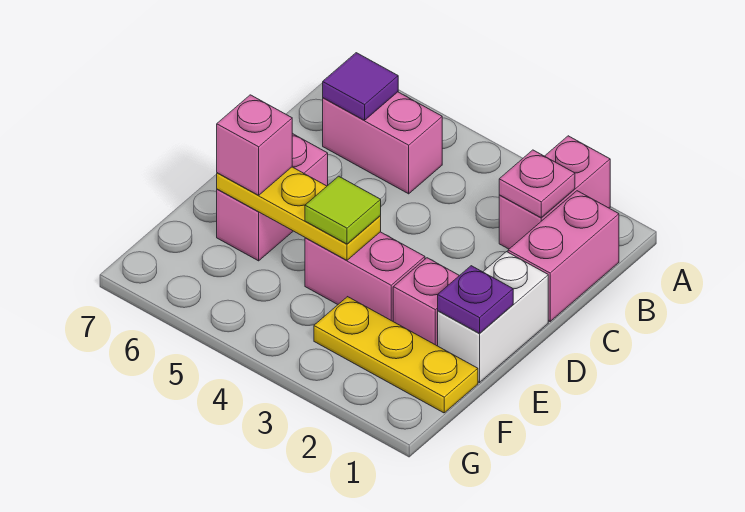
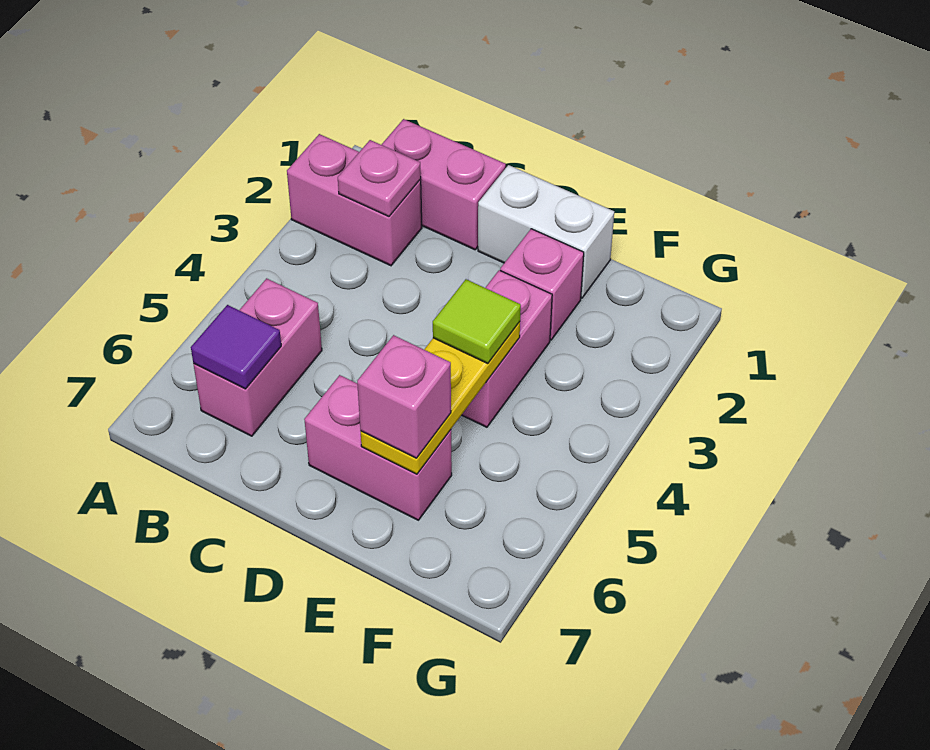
purple 1x1 plate [438,266,513,333] -> none
yellow 1x3 plate [314,297,478,413] -> none

